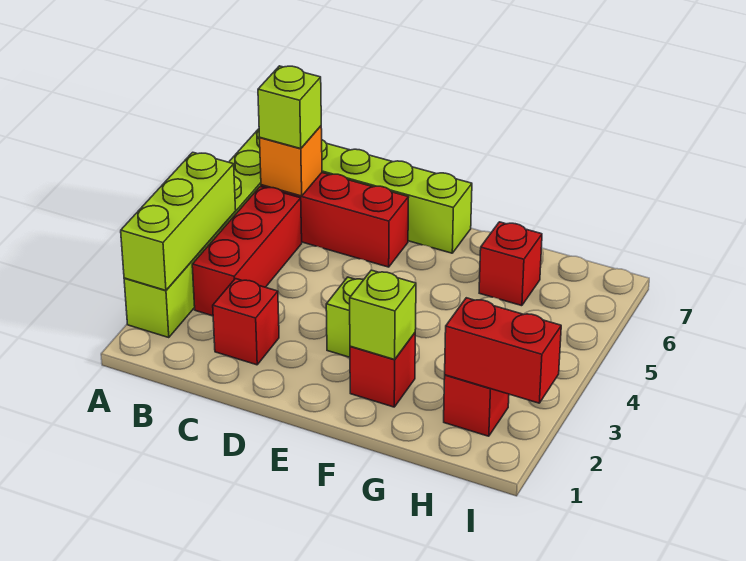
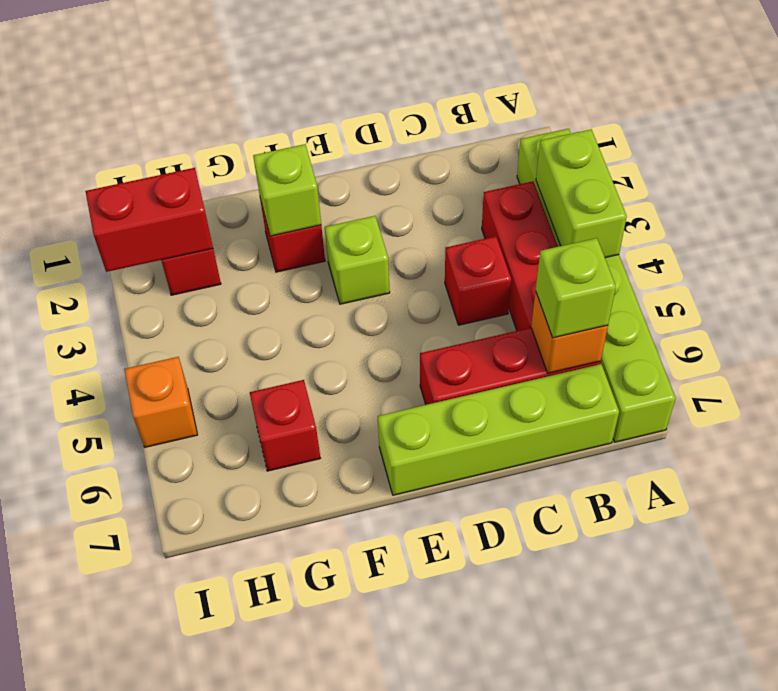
lime 1x3 brick [121,152,236,290] -> lime 1x2 brick [536,129,627,258]
red 1x1 brick [213,279,279,365] -> red 1x1 brick moved to [445,236,511,325]
none -> orange 1x1 brick [124,357,197,447]

